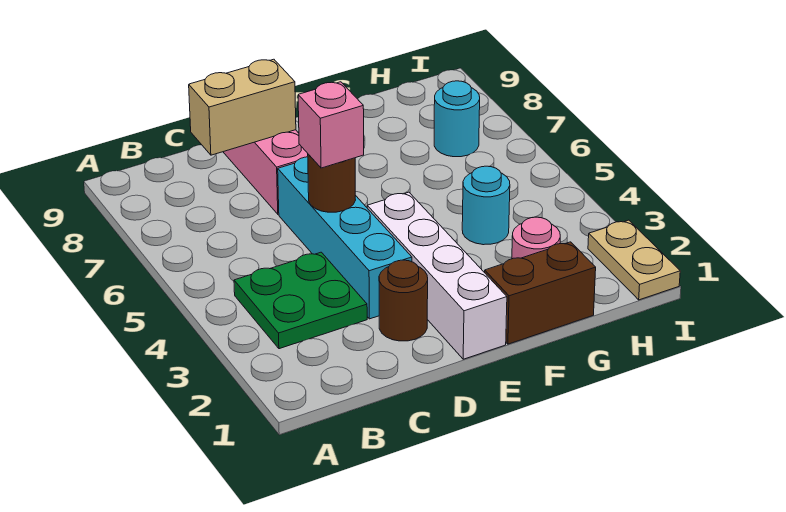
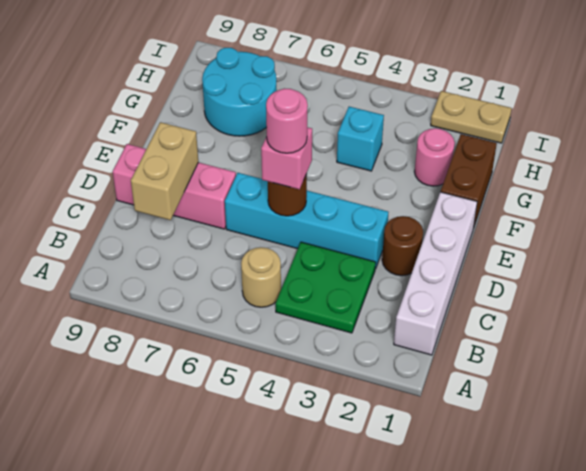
none -> tan 1x1 round brick [241,247,281,307]
none -> pink 1x1 round brick [266,88,308,153]
white 1x4 brick [367,192,507,359] -> white 1x4 brick turned to [394,192,477,355]
cyan 1x1 round brick [462,166,510,245] -> cyan 1x1 brick [337,107,384,171]
cyan 1x1 round brick [434,81,480,157] -> cyan 2x2 round brick [202,48,277,136]

